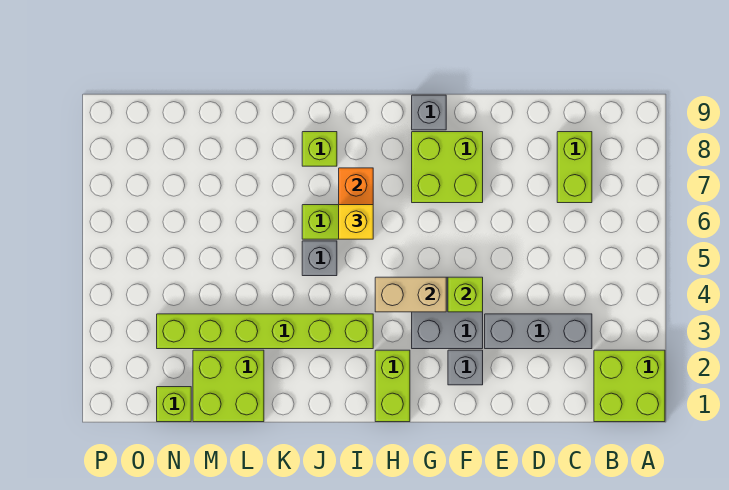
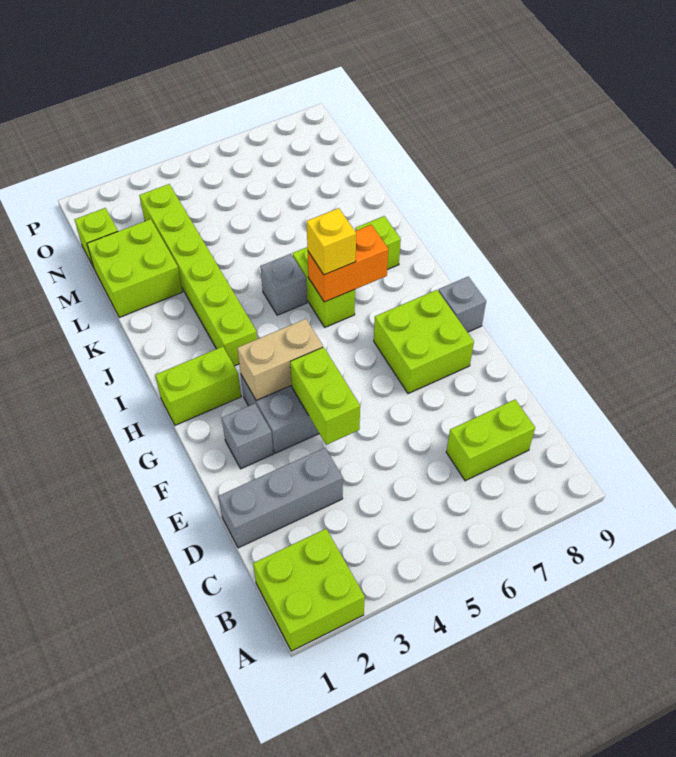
grey 1x3 brick [485,314,592,349] -> grey 1x3 brick turned to [218,448,343,548]
lime 1x1 brick [448,277,483,312] -> lime 1x2 brick [290,347,360,445]
tan 1x2 brick [375,277,446,312] -> tan 1x2 brick turned to [237,319,323,401]

